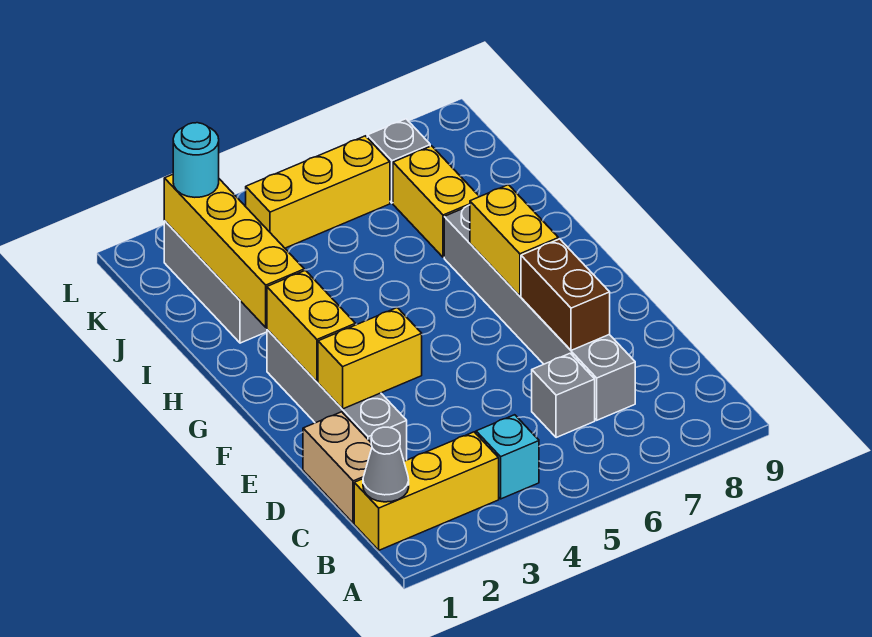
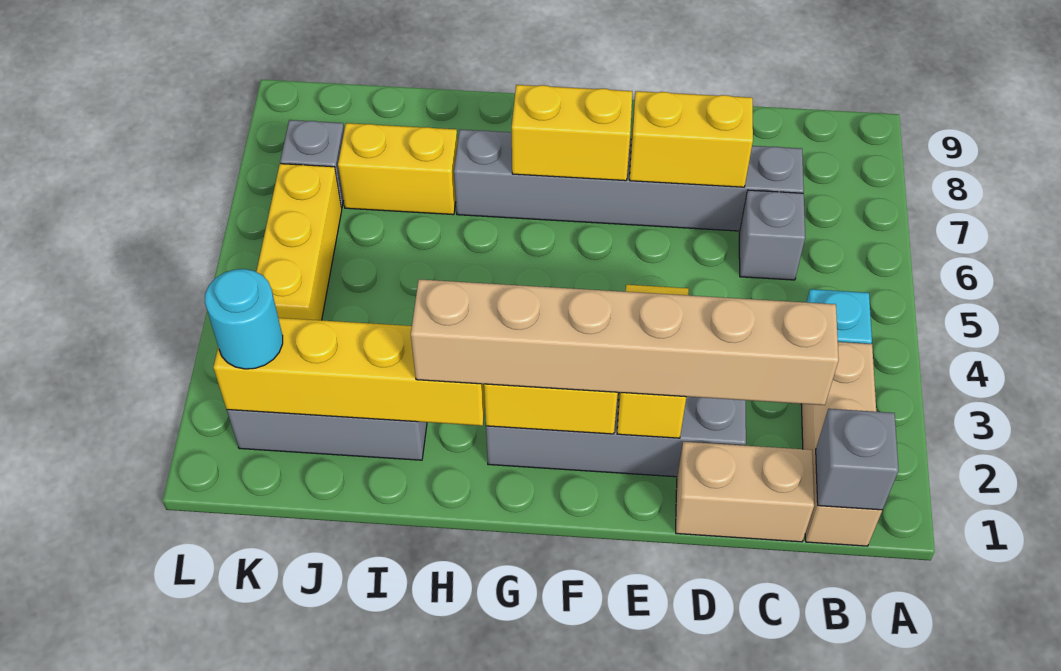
yellow 1x3 brick [354,432,499,550] -> tan 1x3 brick [801,342,882,546]
grey 1x1 cone [363,427,409,502] -> grey 1x1 brick [816,409,899,510]
none -> tan 1x6 brick [411,279,839,405]
brown 1x2 brick [521,239,610,350] -> yellow 1x2 brick [630,91,753,187]

